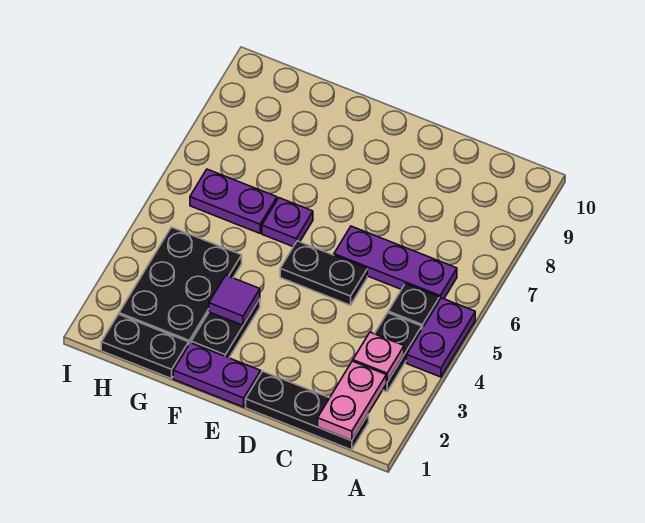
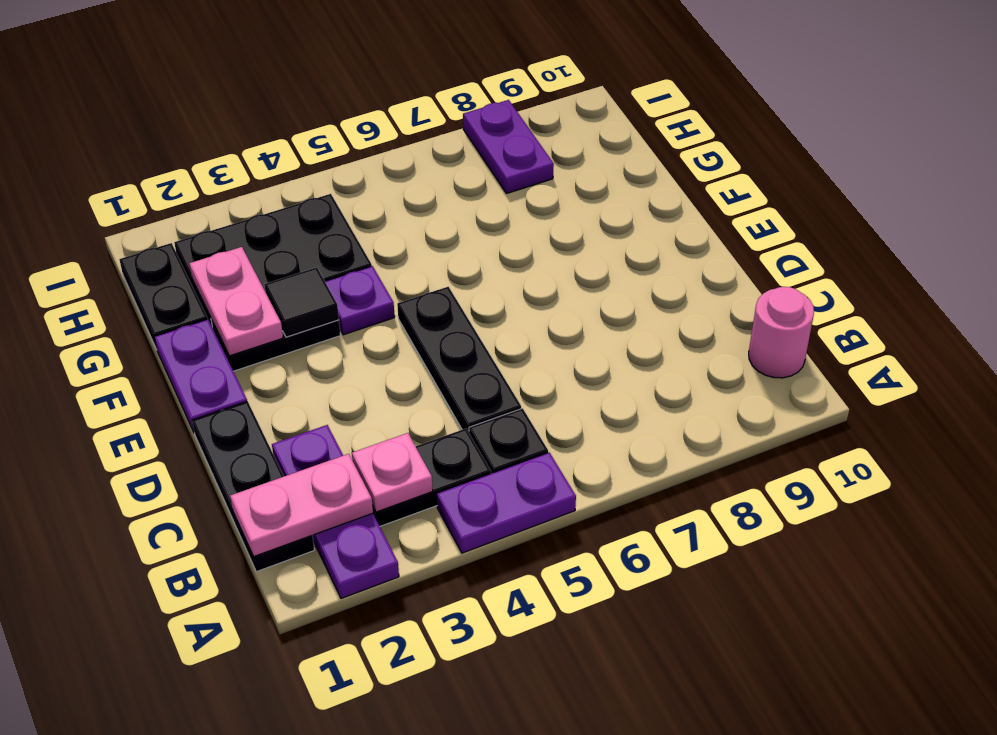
purple 1x3 plate [334,226,457,300] -> purple 1x3 plate moved to [272,425,399,598]
none -> pink 1x1 round brick [749,287,814,378]
black 1x2 plate [280,241,367,305] -> black 1x3 plate [397,287,521,432]
none -> pink 1x2 plate [189,247,283,356]
purple 1x1 tile [209,275,260,325] -> black 1x1 tile [264,267,339,337]
purple 1x1 plate [262,198,313,247] -> purple 1x1 plate moved to [325,266,395,335]
purple 1x2 plate [190,169,277,233] -> purple 1x2 plate moved to [463,100,554,194]

